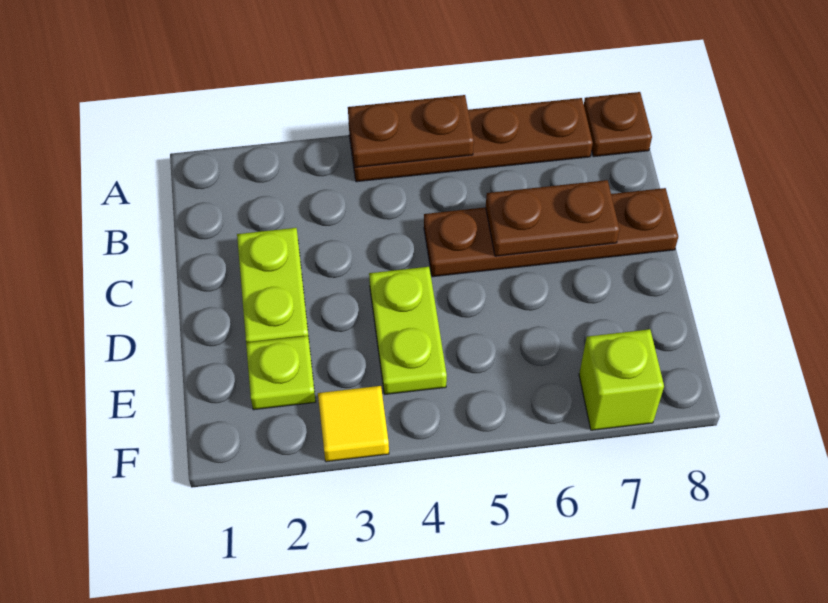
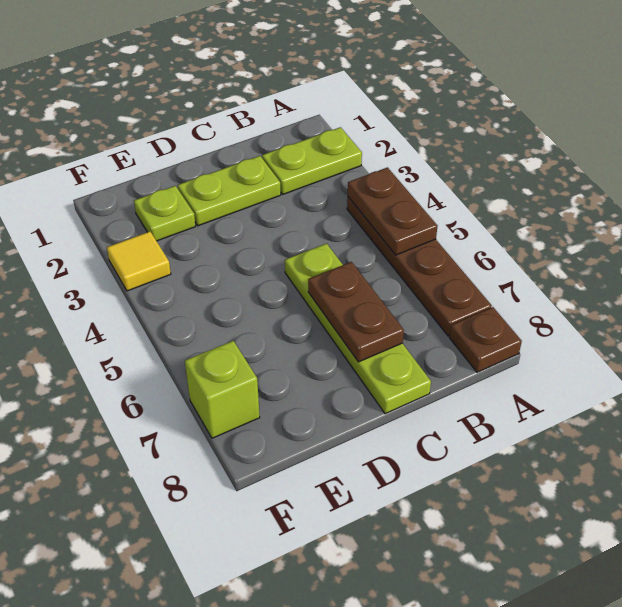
brown 1x4 plate [424,188,678,277] -> lime 1x4 plate [285,244,431,414]
lime 1x2 plate [369,267,447,394] -> lime 1x2 plate moved to [262,127,362,194]

